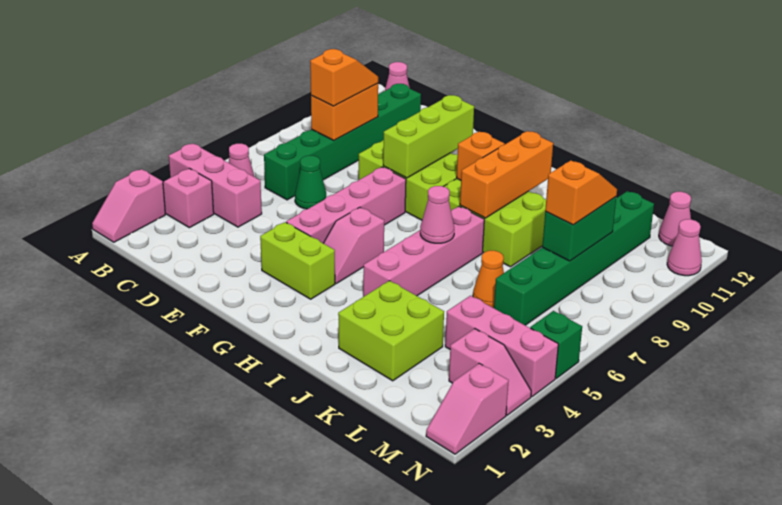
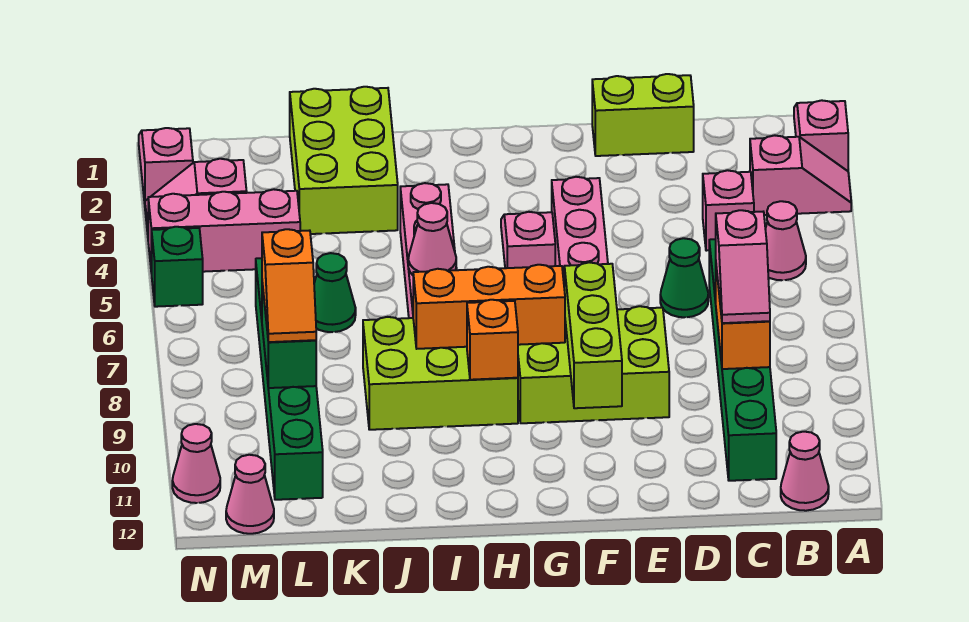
pink 1x3 brick [169,143,262,227] -> pink 1x1 brick [703,170,754,251]
orange 1x2 slope [310,49,378,106] -> pink 1x2 slope [716,210,770,323]
lime 1x2 brick [260,222,335,299] -> lime 1x2 brick moved to [592,74,694,156]
orange 1x3 brick [460,131,553,218] -> orange 1x3 brick turned to [413,265,565,349]
lime 2x2 brick [338,281,444,381] -> lime 2x3 brick [290,87,398,234]
orange 1x1 cone [473,251,504,308] -> green 1x1 cone [314,253,356,332]

